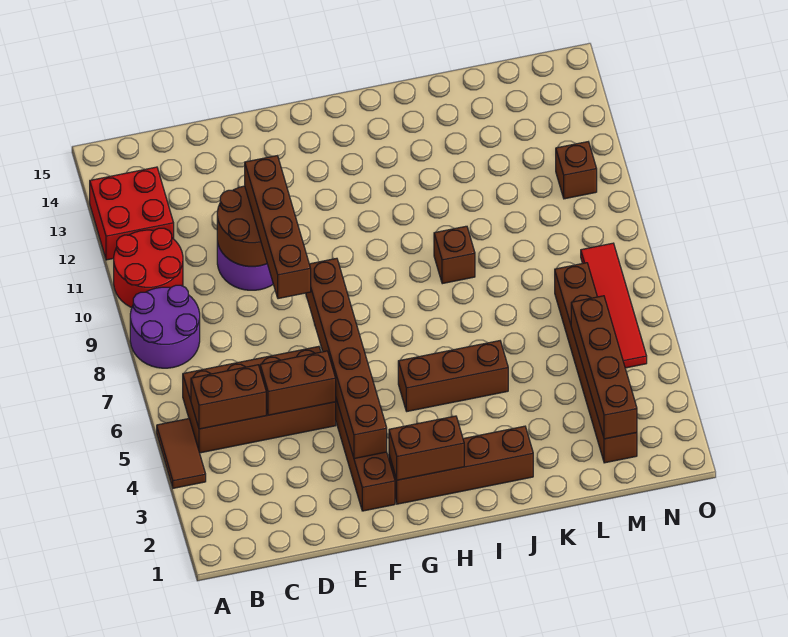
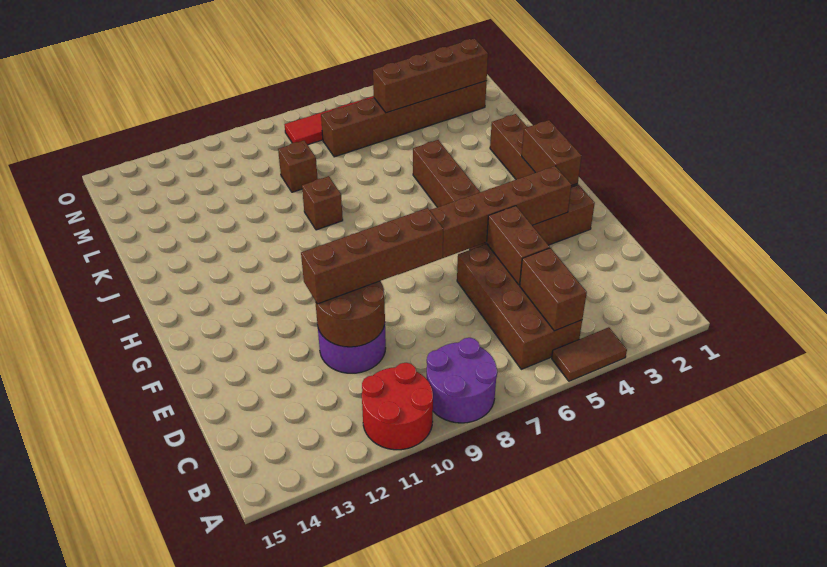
red 2x2 brick [90,167,174,260] -> none
brown 1x1 brick [556,142,597,199] -> brown 1x1 brick moved to [278,141,318,192]

